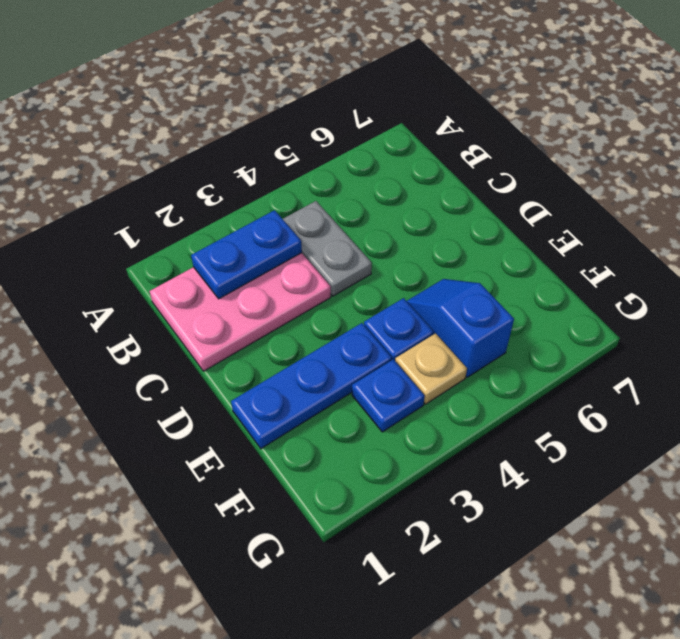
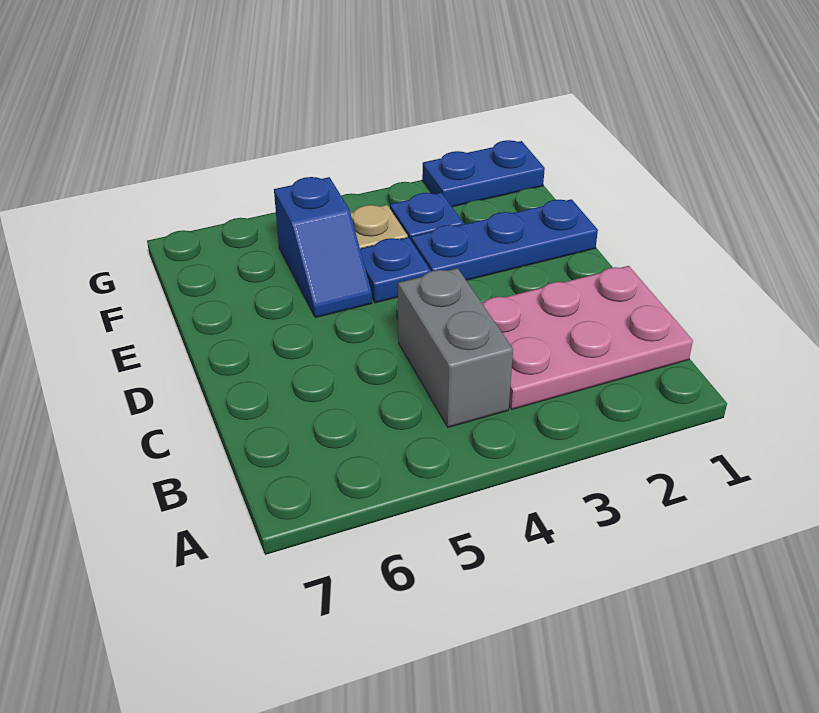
blue 1x2 plate [191,210,302,299] -> blue 1x2 plate moved to [422,140,545,207]
grey 1x2 plate [283,201,372,296] -> grey 1x2 brick [398,268,513,427]

